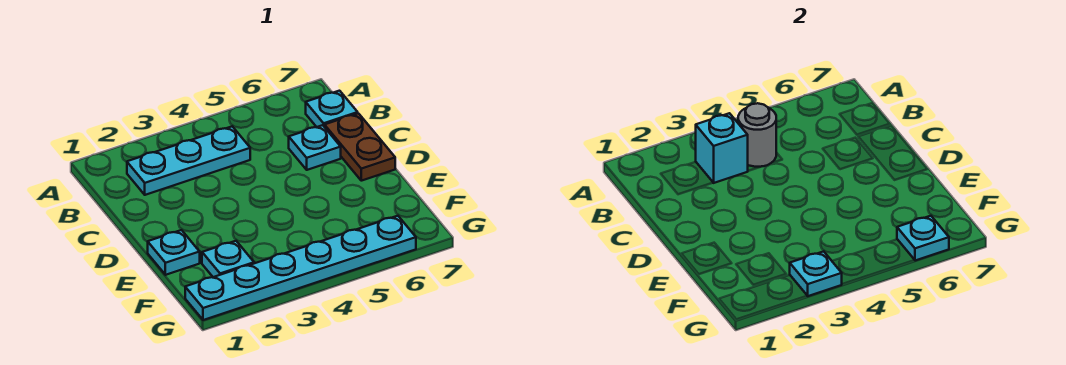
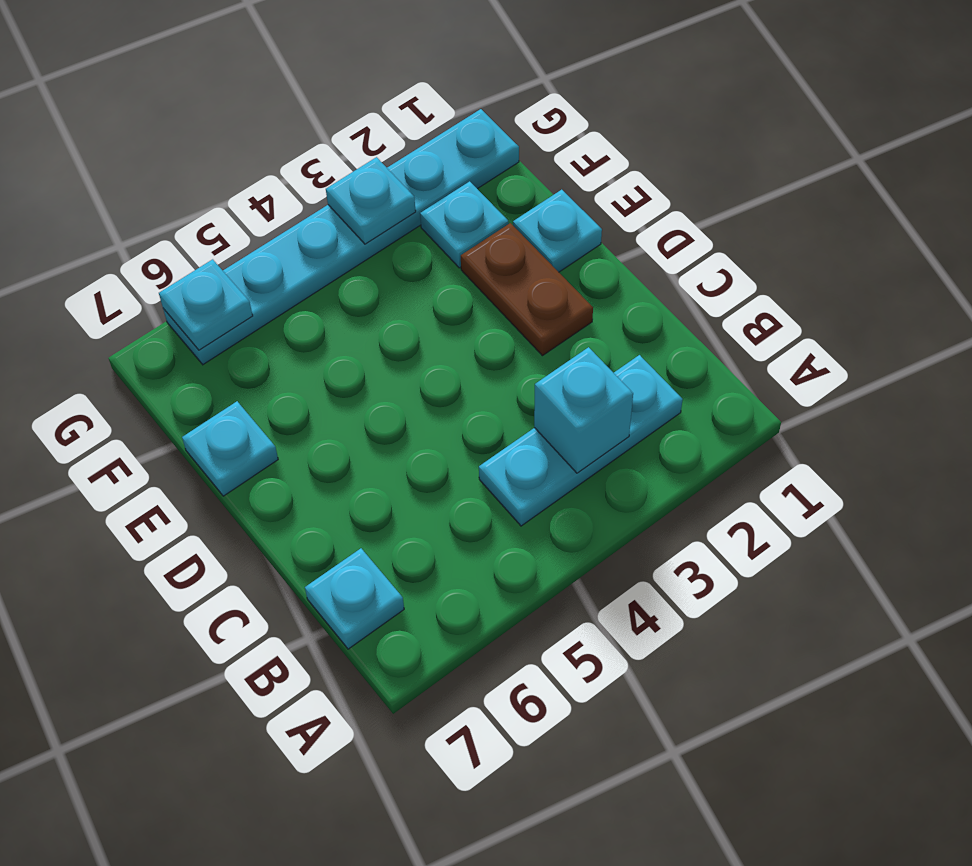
grey 1x1 round brick [738,103,776,167] -> none
cyan 1x1 plate [289,125,341,170] -> cyan 1x1 plate moved to [182,401,278,496]
brown 1x2 plate [324,113,395,181] -> brown 1x2 plate moved to [461,223,593,356]

